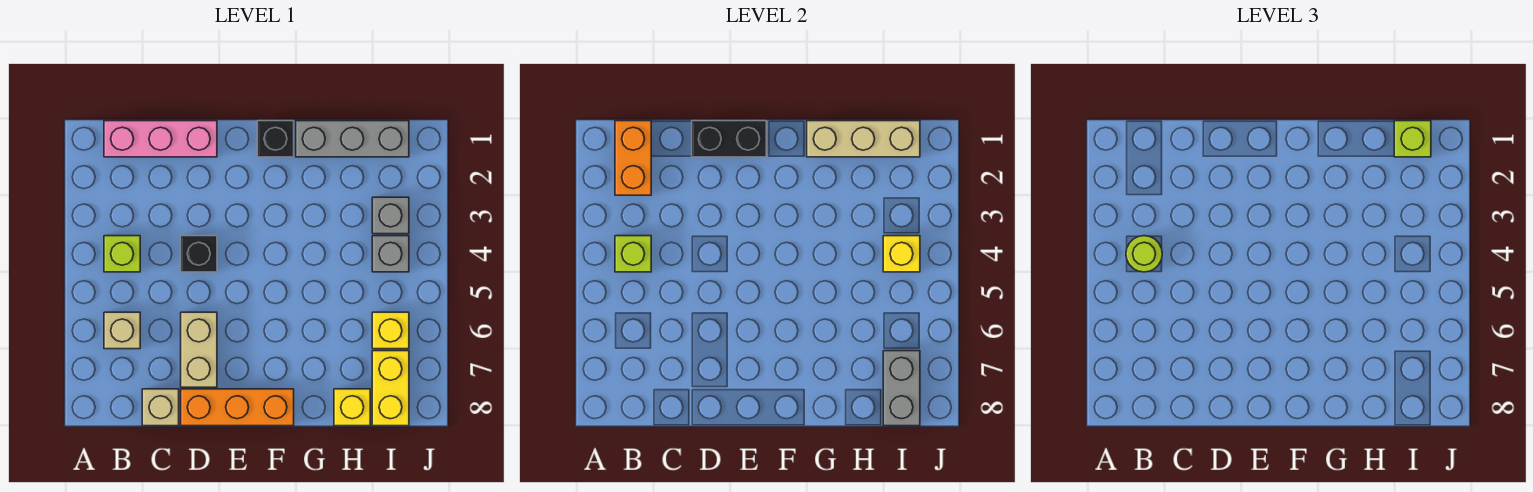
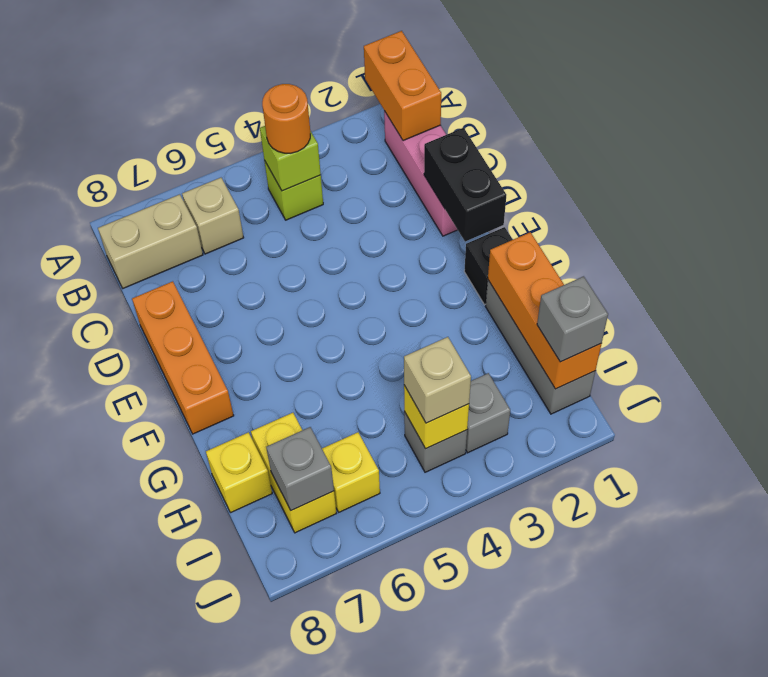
orange 1x2 brick [615,121,651,195] -> orange 1x2 brick turned to [364,31,441,141]
lime 1x1 round brick [1126,236,1162,272] -> orange 1x1 round brick [262,84,310,153]
tan 1x1 brick [142,389,179,426] -> tan 1x1 brick moved to [404,337,471,423]
black 1x1 brick [181,236,217,272] -> none
tan 1x2 brick [181,312,217,387] -> tan 1x2 brick moved to [98,194,203,288]
tan 1x3 brick [807,121,920,157] -> orange 1x3 brick [488,232,602,389]
lime 1x1 brick [1394,121,1431,157] -> grey 1x1 brick [537,276,608,362]
yellow 1x2 brick [372,351,409,426] -> yellow 1x2 brick turned to [251,413,336,533]
grey 1x2 brick [883,351,920,426] -> grey 1x1 brick [266,427,334,511]

